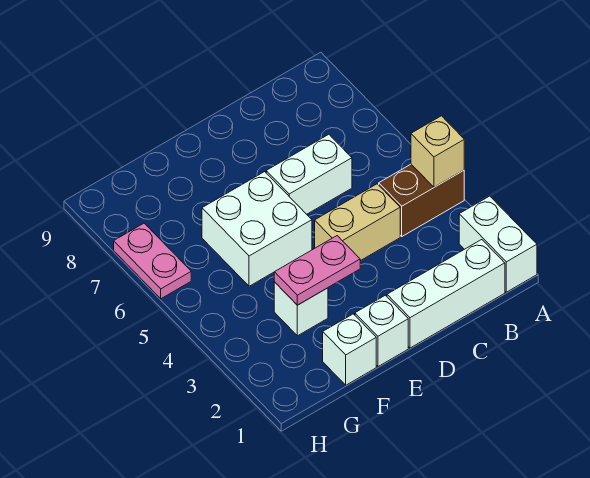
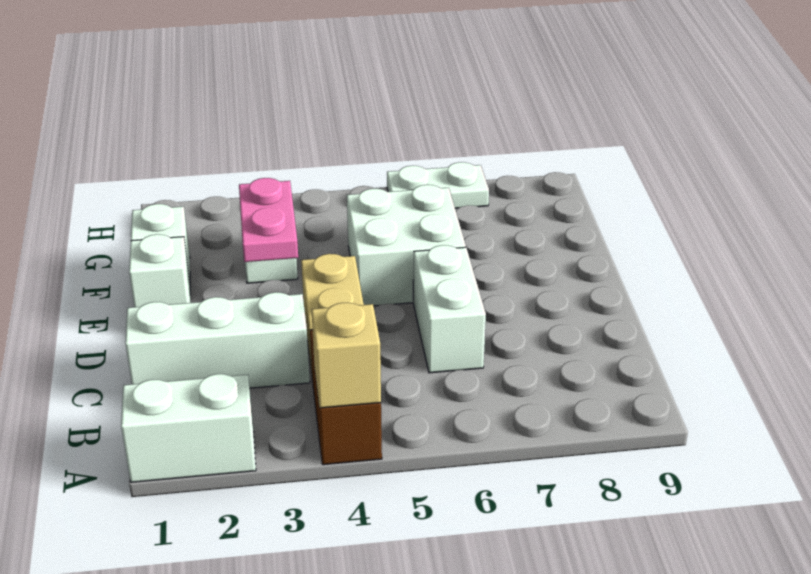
white 1x3 brick [387,240,505,348] -> white 1x3 brick turned to [125,292,310,388]
pink 1x2 plate [114,223,191,299] -> white 1x2 plate [387,162,489,208]

